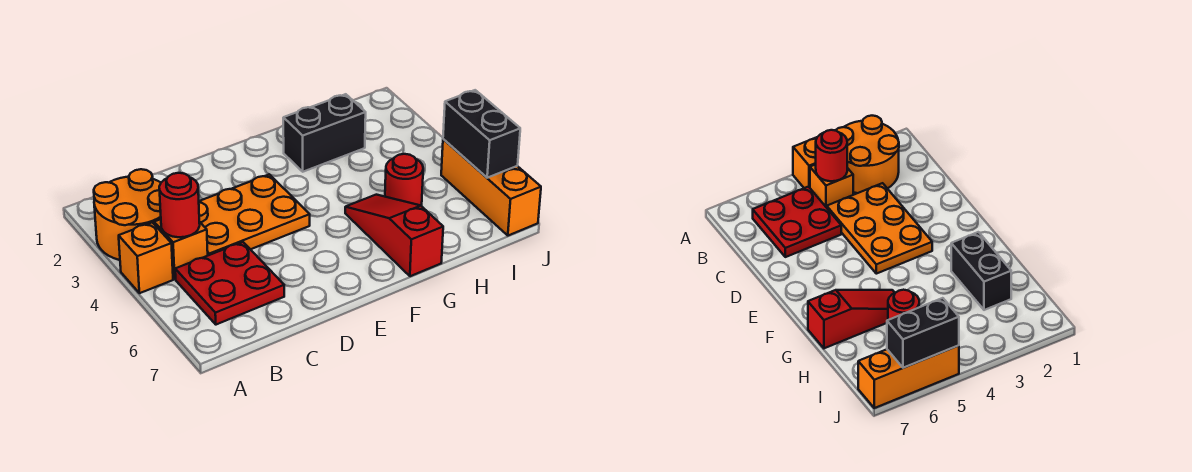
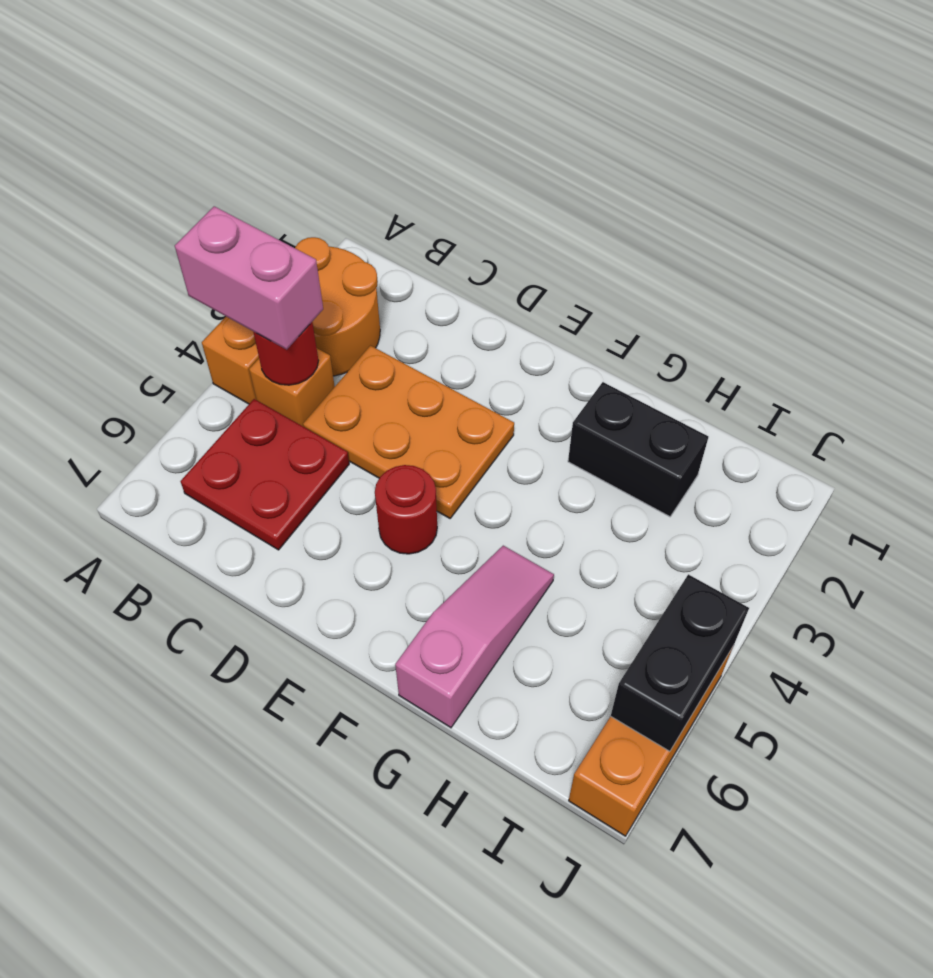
none -> pink 1x2 brick [175,206,323,350]
red 1x3 slope [345,195,443,276] -> pink 1x3 slope [395,546,554,728]
red 1x1 round brick [385,154,423,206] -> red 1x1 round brick moved to [375,465,437,554]

